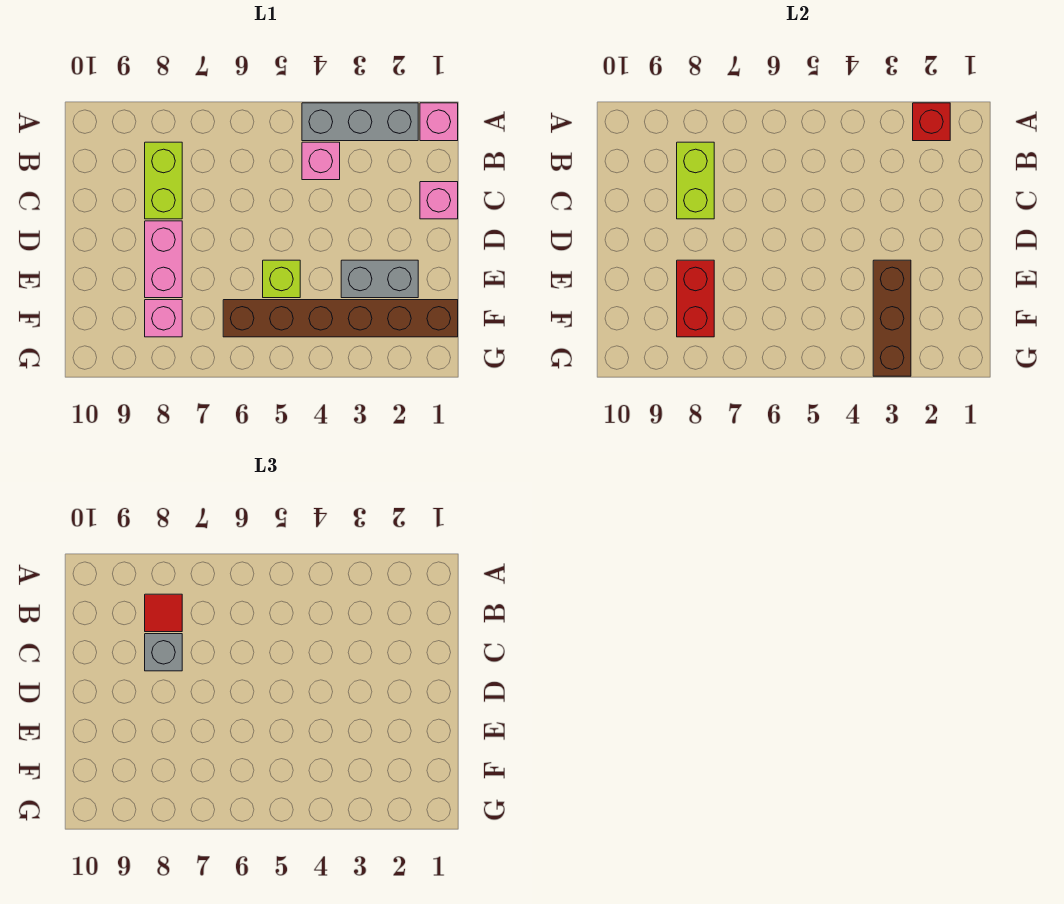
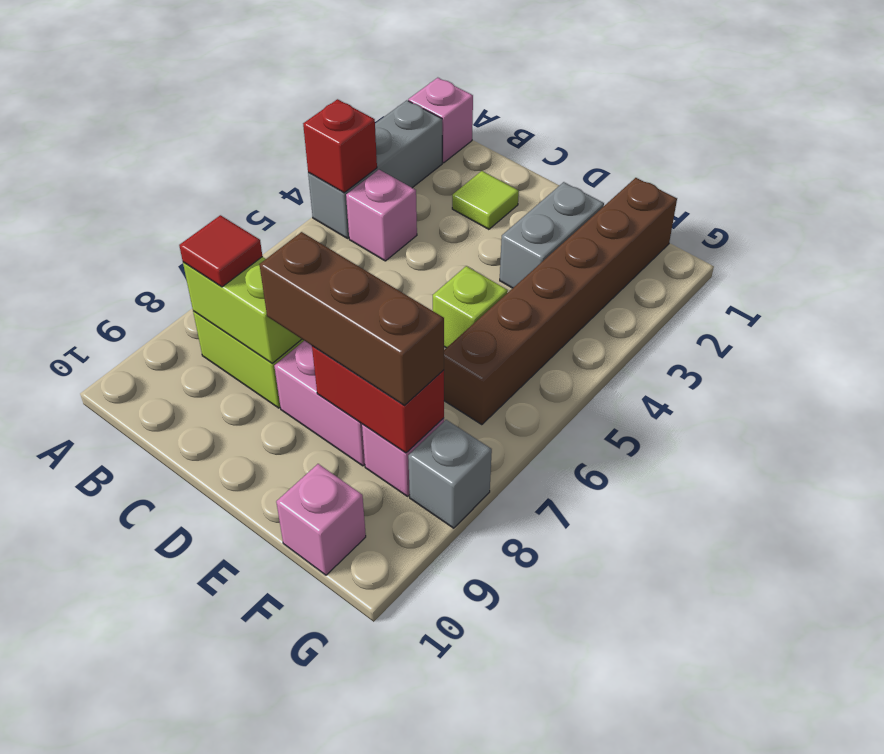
red 1x1 brick [913,103,950,141] -> red 1x1 brick moved to [303,99,377,193]
pink 1x1 brick [420,182,458,219] -> pink 1x1 brick moved to [276,464,366,575]
none -> lime 1x1 tile [452,171,519,229]
grey 1x1 brick [145,634,182,671] -> grey 1x1 brick moved to [408,420,492,528]
brown 1x3 brick [873,260,911,376] -> brown 1x3 brick moved to [260,232,444,405]

